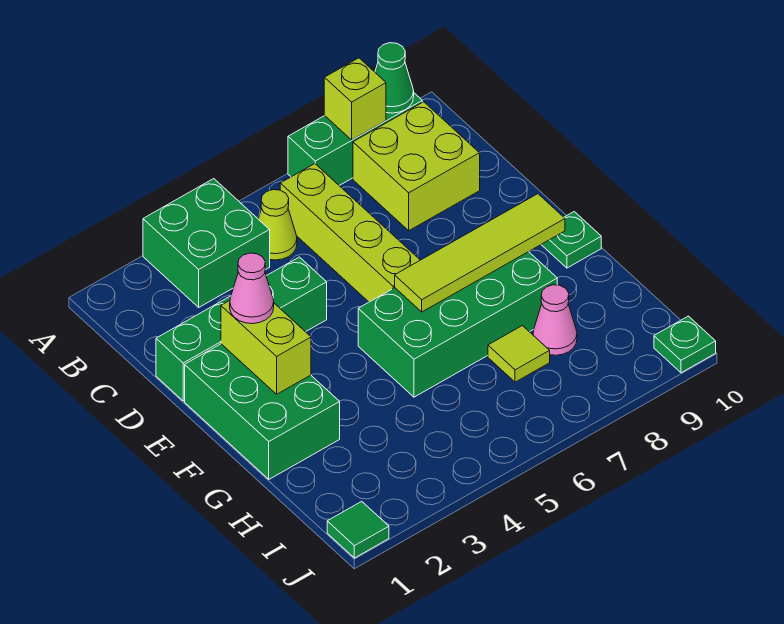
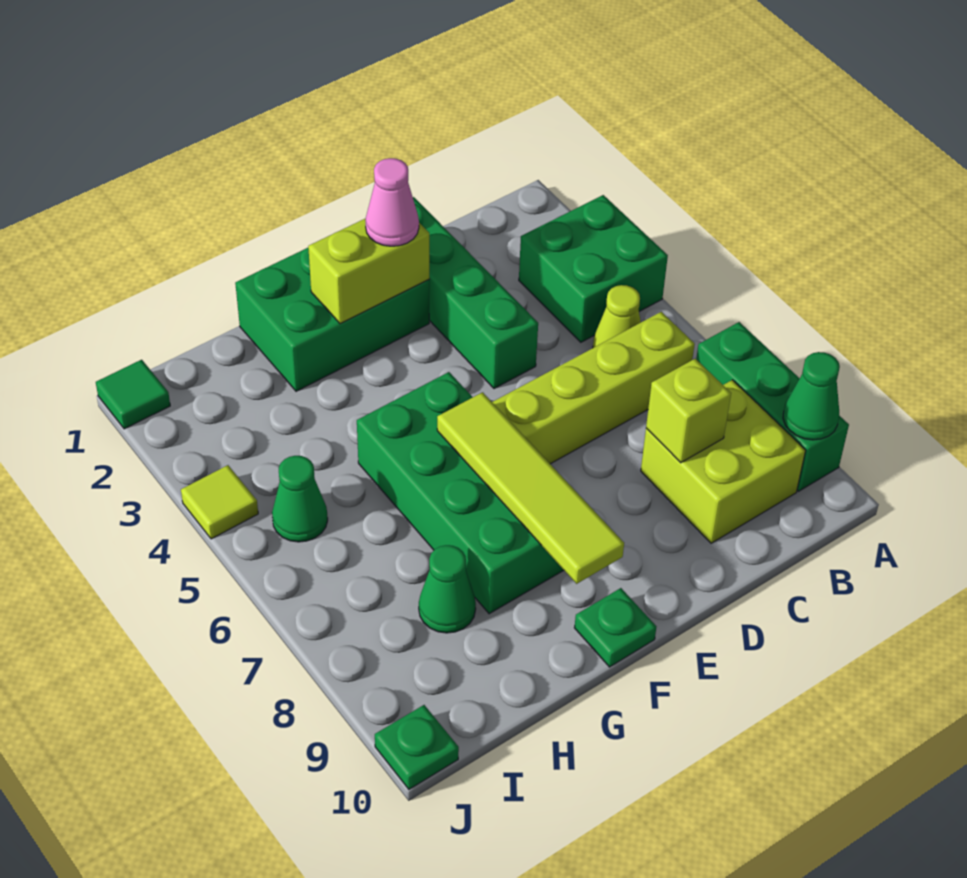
lime 1x1 brick [324,58,386,140] -> lime 1x1 brick moved to [646,359,731,463]
lime 1x1 tile [488,326,550,382] -> lime 1x1 tile moved to [181,465,258,539]
pink 1x1 cone [533,285,577,355] -> green 1x1 cone [419,545,476,633]
none -> green 1x1 cone [272,456,328,542]

